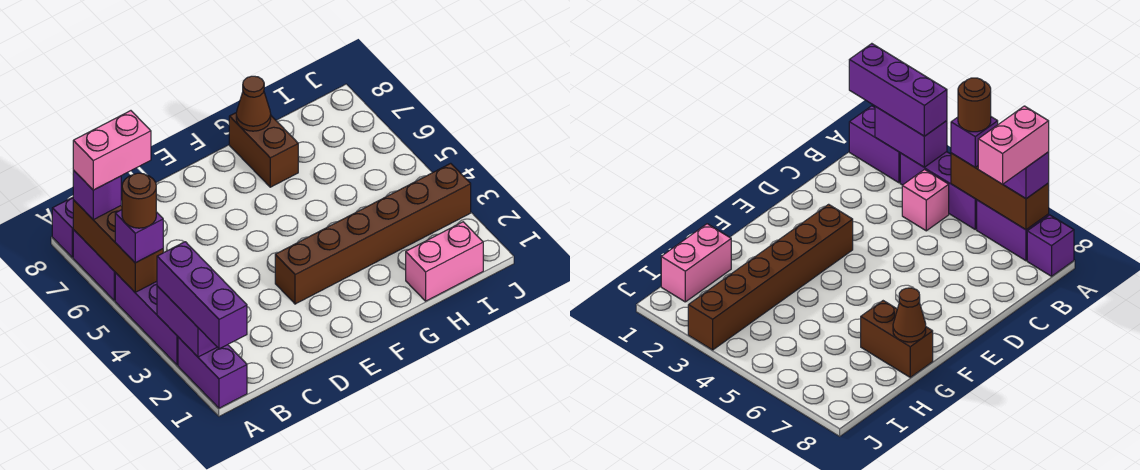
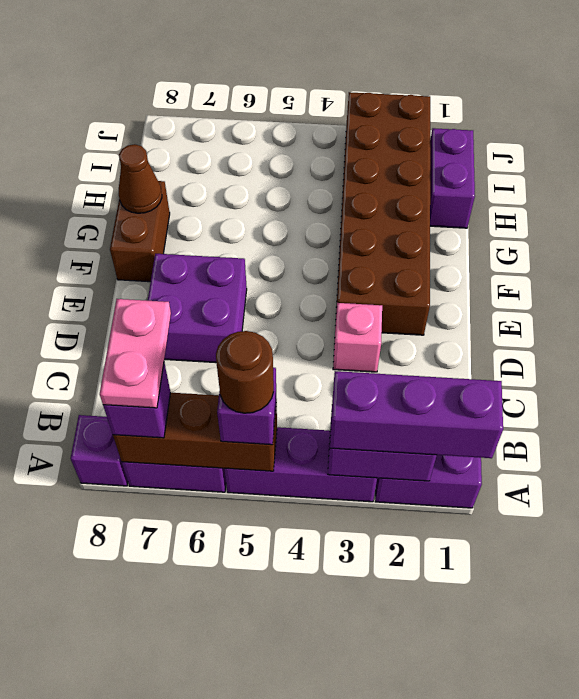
pink 1x2 brick [73,111,151,190] -> pink 1x2 plate [100,299,171,408]
pink 1x1 brick [902,169,949,231] -> pink 1x1 brick moved to [333,303,382,372]
none -> purple 2x2 brick [148,254,247,363]
brown 1x6 brick [275,163,471,304] -> brown 2x6 brick [336,92,430,335]
brown 1x2 brick [229,113,298,187] -> brown 1x2 brick turned to [110,181,170,282]
pink 1x2 brick [406,222,483,301] -> purple 1x2 brick [430,128,475,228]

